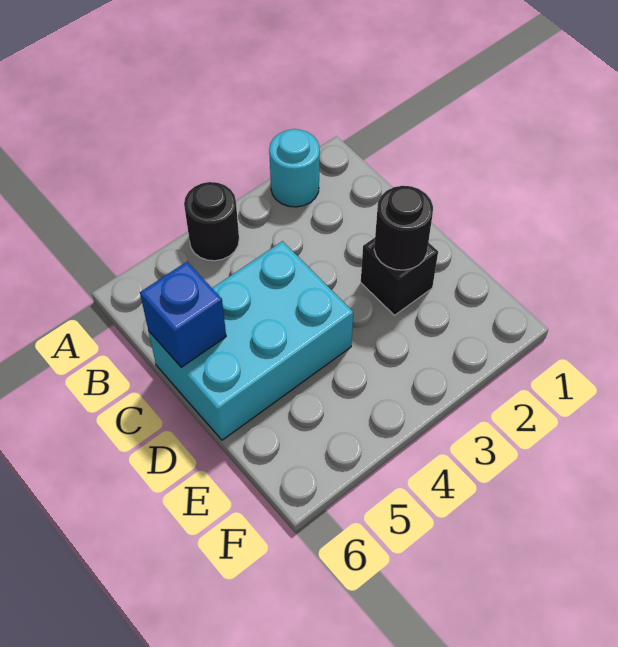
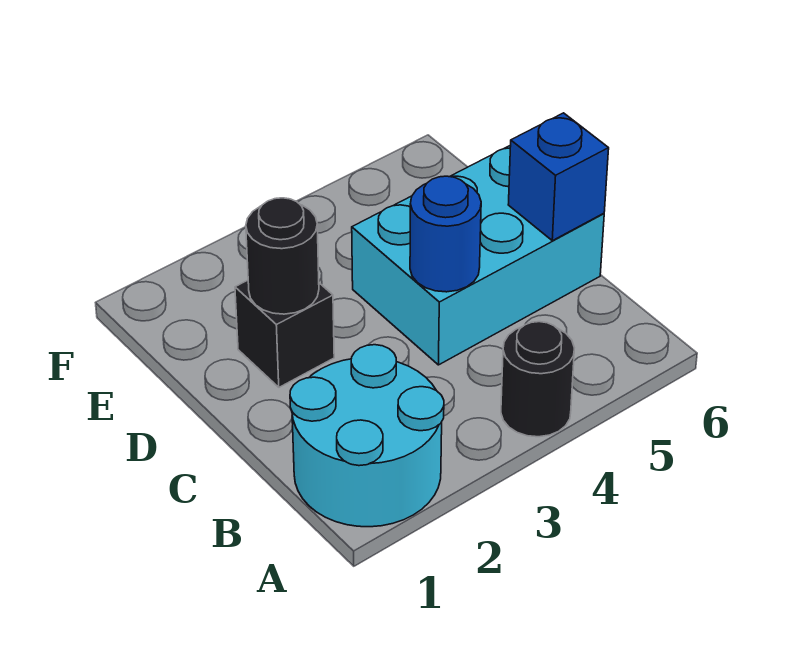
cyan 1x1 round brick [269,129,320,207] -> cyan 2x2 round brick [290,345,444,527]
none -> blue 1x1 round brick [410,176,481,292]

